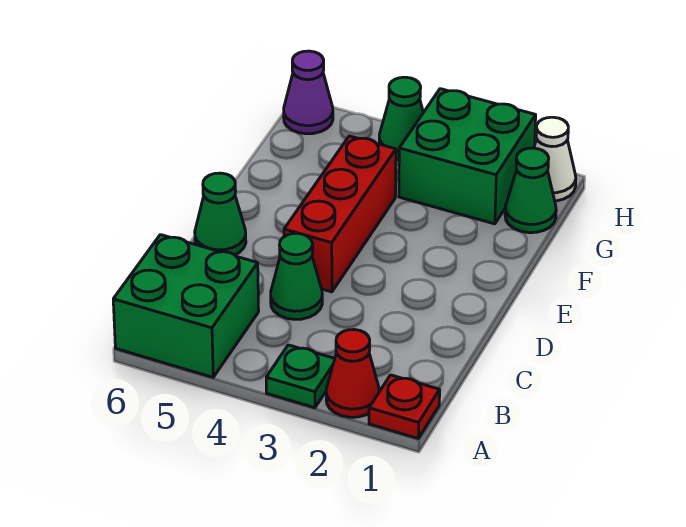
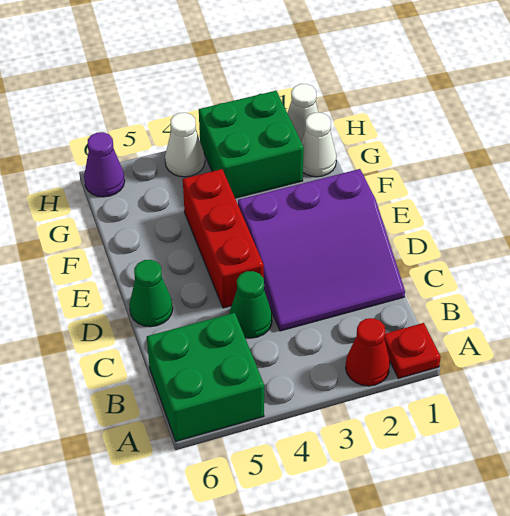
green 1x1 plate [266,345,335,408] -> none
none -> purple 3x3 slope [238,169,405,331]
green 1x1 cone [505,148,556,233] -> white 1x1 cone [301,113,336,177]
green 1x1 cone [379,77,423,160] -> white 1x1 cone [165,113,205,177]

